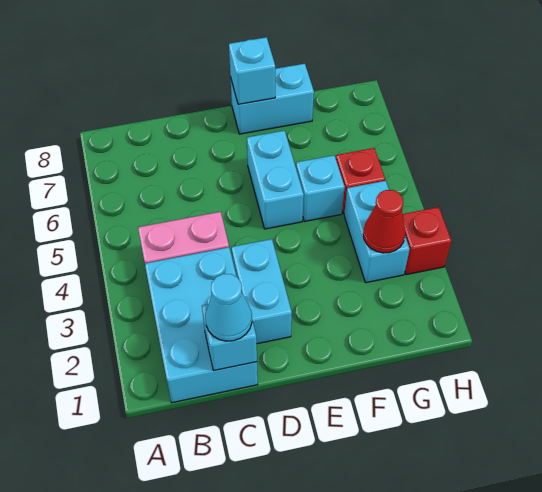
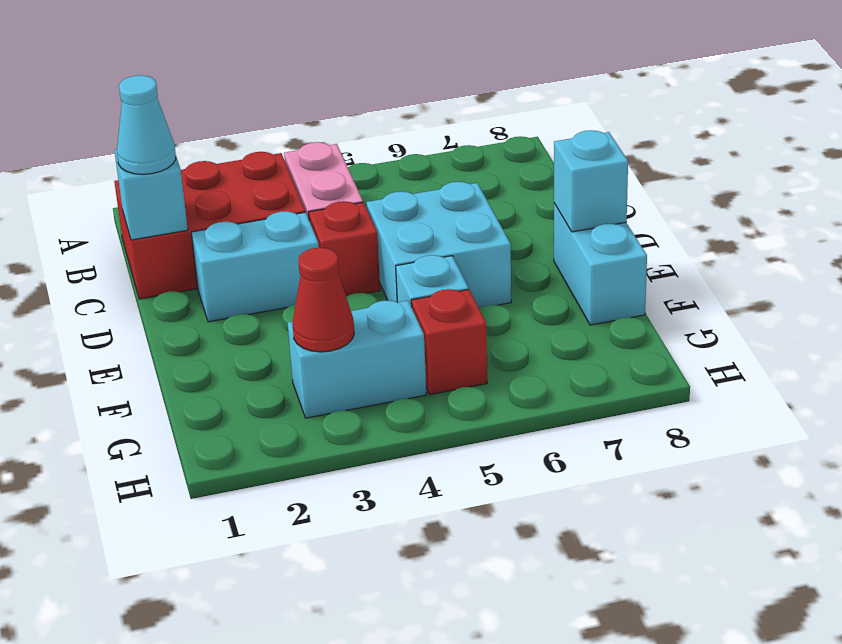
cyan 2x3 brick [145,247,258,403] -> red 2x3 brick [114,152,305,299]
cyan 1x2 brick [247,131,304,229] -> cyan 2x2 brick [366,182,511,309]
red 1x1 brick [403,207,451,275] -> red 1x1 brick moved to [309,201,380,297]

